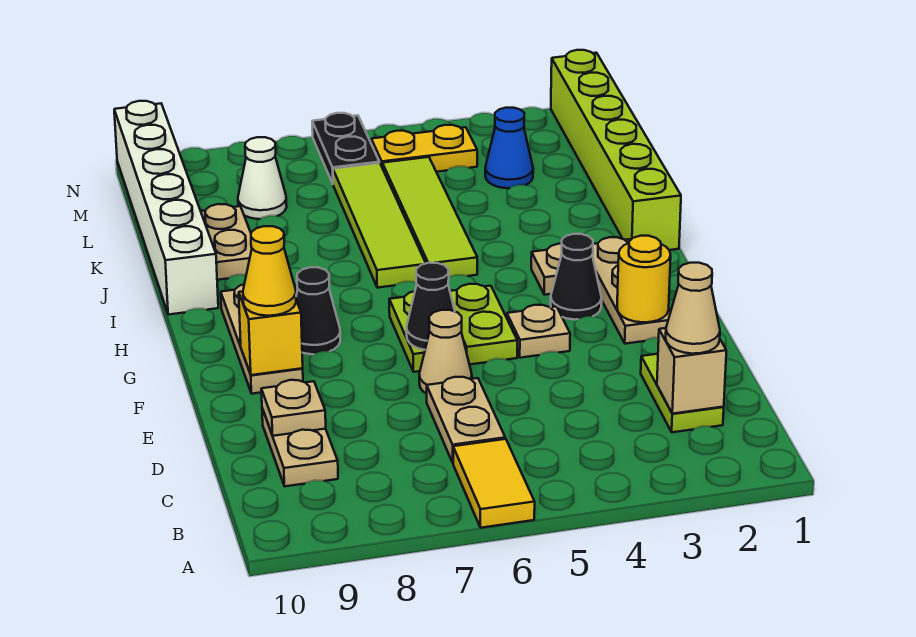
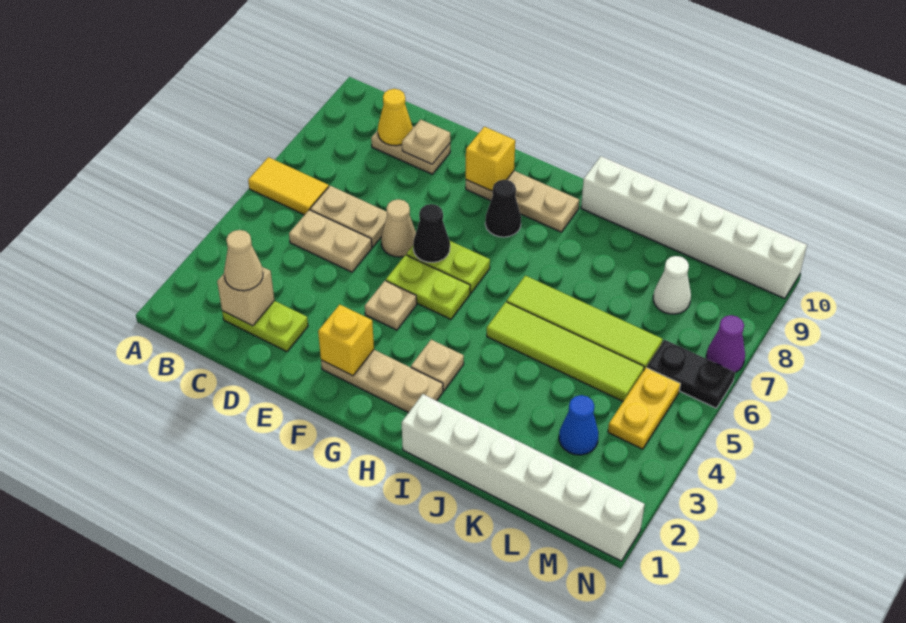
yellow 1x1 round brick [617,236,671,322] -> yellow 1x1 brick [318,305,374,376]
yellow 1x1 cone [243,226,296,316] -> yellow 1x1 cone moved to [378,89,413,146]
black 1x1 cone [551,234,602,320] -> none
lime 1x6 brick [551,50,681,250] -> white 1x6 brick [402,394,645,561]
tan 1x2 plate [201,204,252,280] -> tan 1x2 plate moved to [289,210,372,272]
none -> purple 1x1 cone [706,315,745,372]

